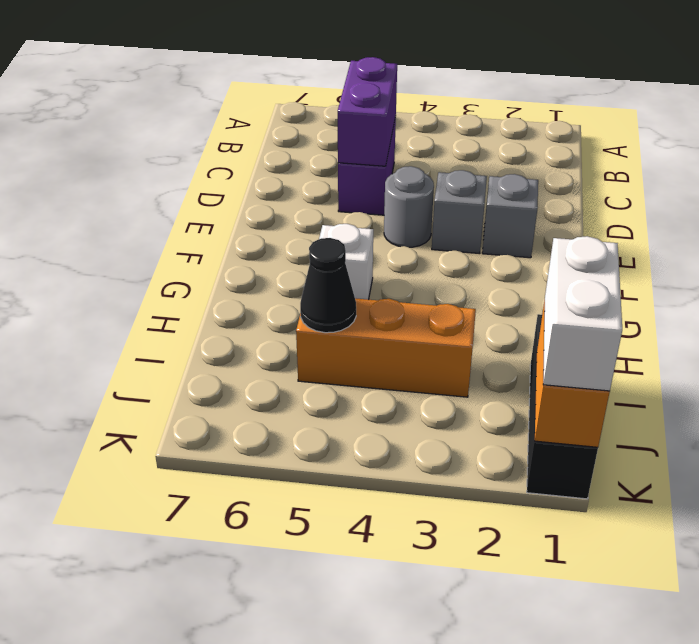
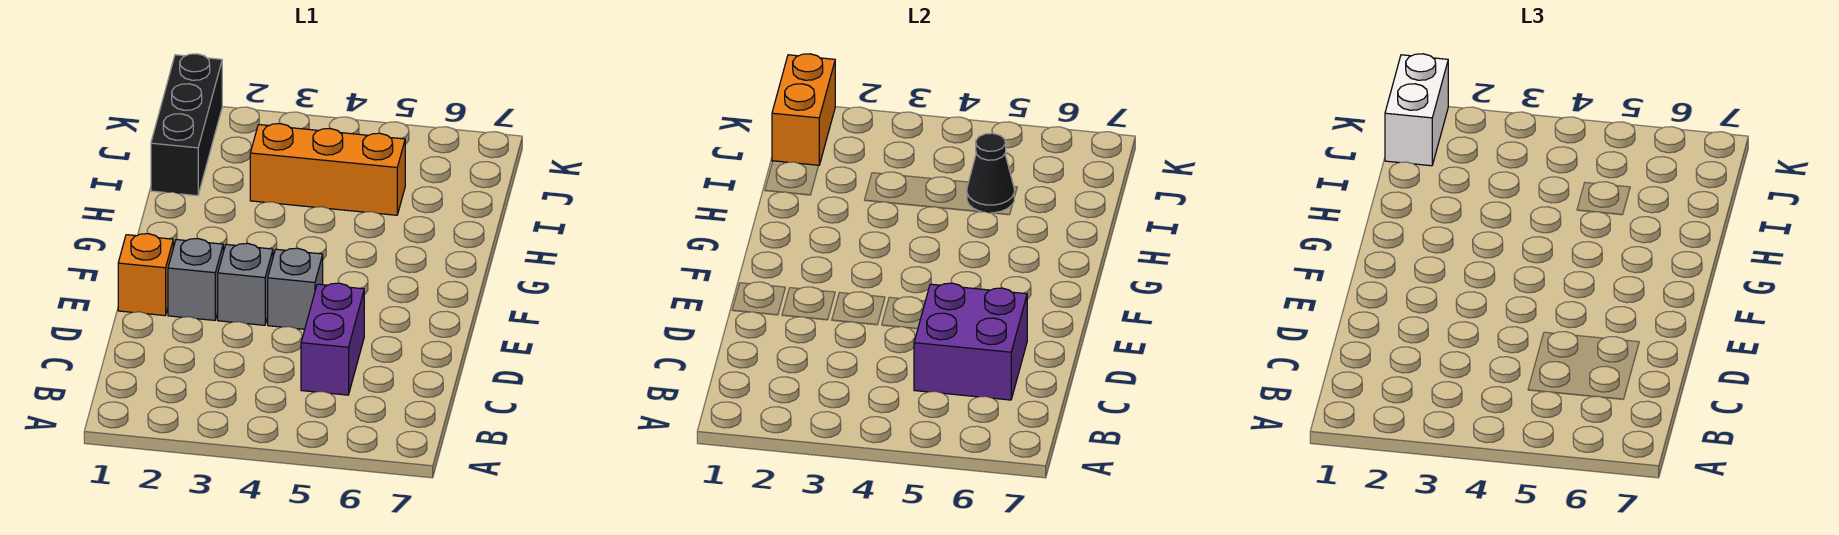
purple 1x2 brick [338,57,397,166] -> purple 2x2 brick [914,283,1027,400]
none -> orange 1x1 brick [118,234,173,316]
grey 1x1 round brick [384,166,434,247] -> grey 1x1 brick [268,248,323,329]
white 1x1 brick [319,224,373,300] -> none

